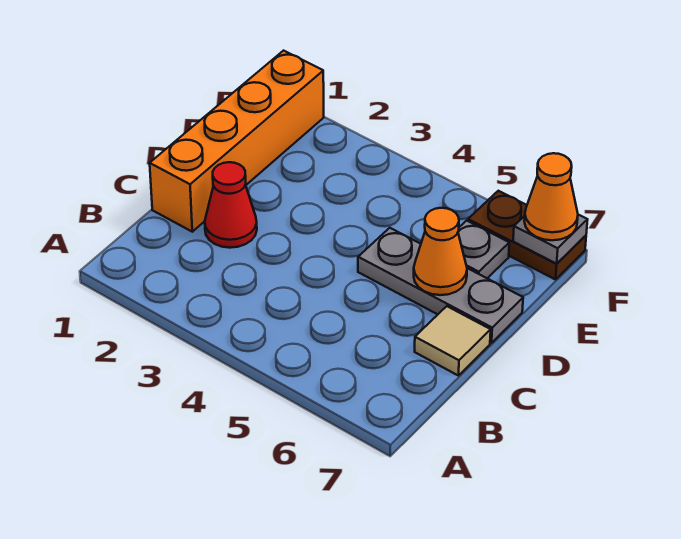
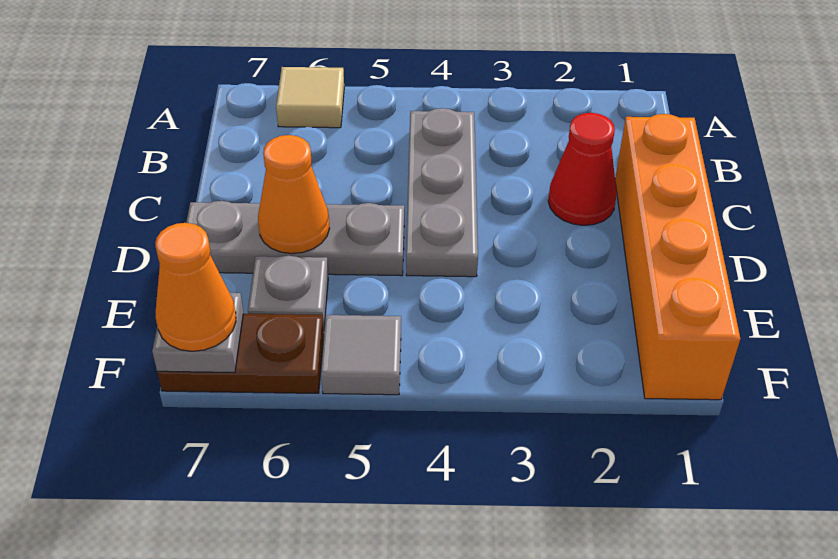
none -> grey 1x3 plate [406,108,478,277]
tan 1x1 tile [415,306,491,375] -> tan 1x1 tile moved to [276,67,344,128]
none -> grey 1x1 tile [321,315,401,395]

